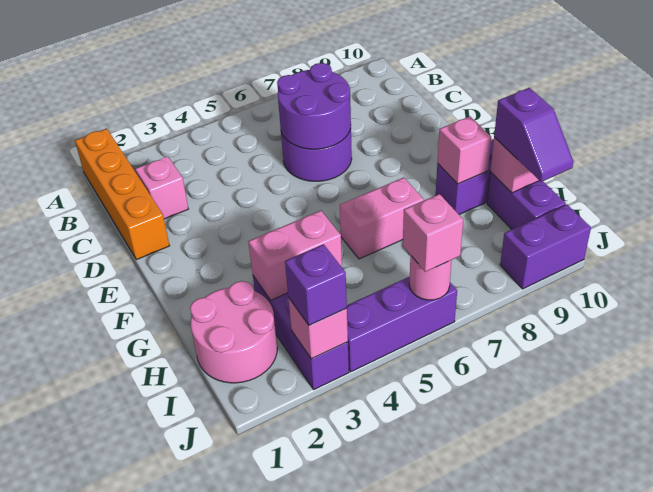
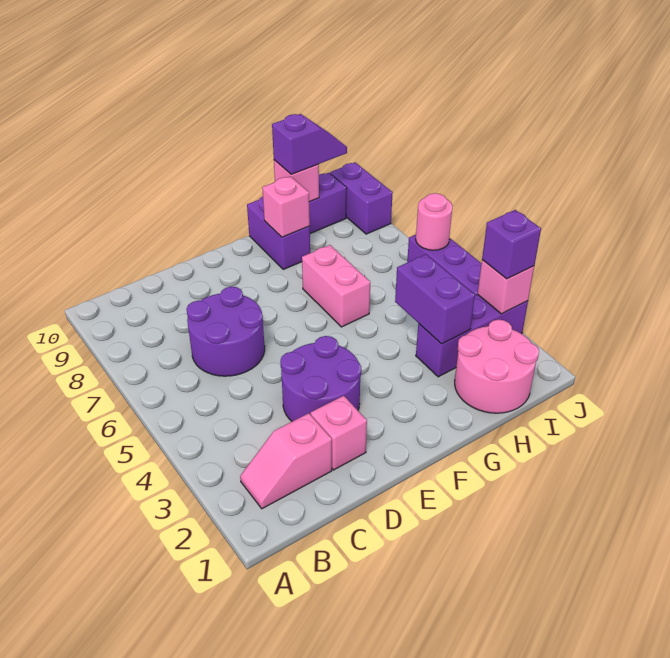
orange 1x4 brick [75,129,170,260] -> none
purple 2x2 round brick [277,63,351,149] -> purple 2x2 round brick moved to [280,336,361,421]
pink 1x2 brick [248,211,342,300] -> purple 1x2 brick [395,254,475,344]
pink 1x1 brick [403,194,463,272] -> pink 1x1 brick moved to [311,396,367,470]

